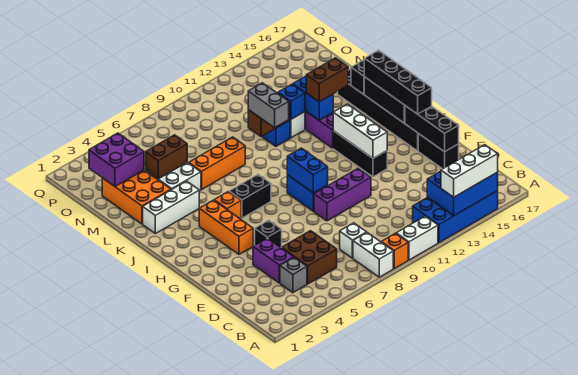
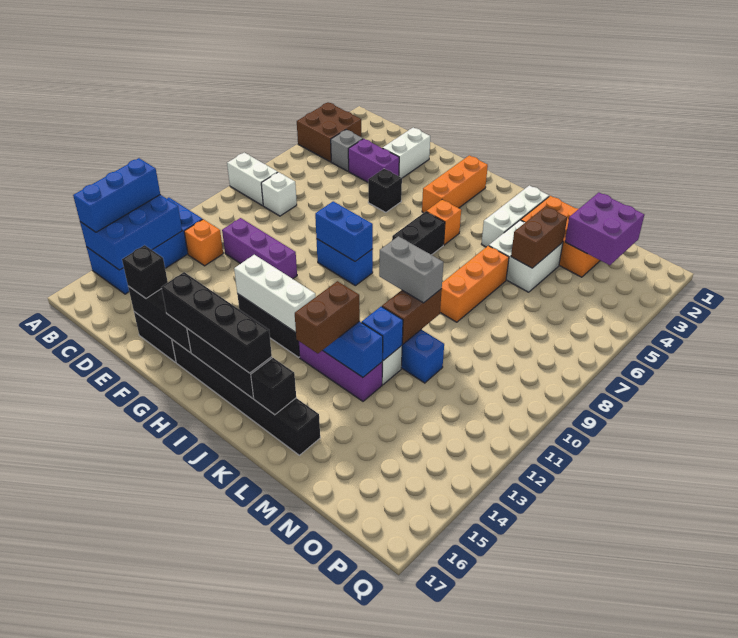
orange 1x1 brick [382,233,408,268] -> orange 1x1 brick moved to [184,219,223,266]
white 1x2 brick [396,216,438,260] -> white 1x2 brick moved to [383,128,430,178]
white 1x3 brick [441,145,498,197] -> blue 1x3 brick [73,158,160,232]
brown 2x2 brick [282,231,337,284] -> brown 2x2 brick moved to [297,102,361,162]
none -> black 1x1 brick [122,245,168,298]
purple 1x3 brick [314,169,371,221] -> purple 1x3 brick turned to [222,218,297,279]
orange 1x3 brick [199,200,253,254] -> orange 1x3 brick turned to [422,155,488,213]

